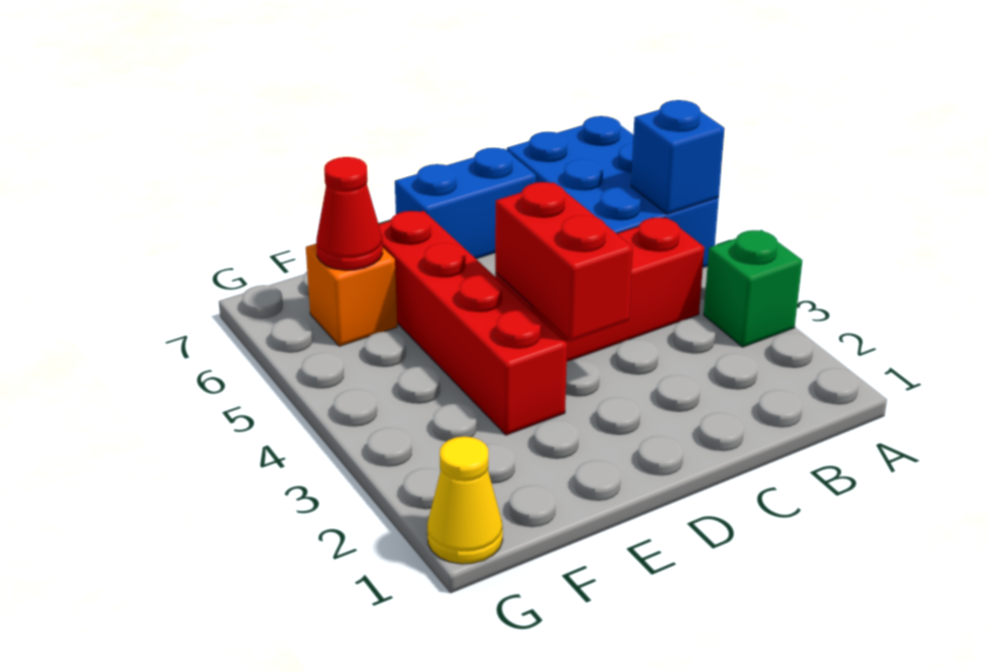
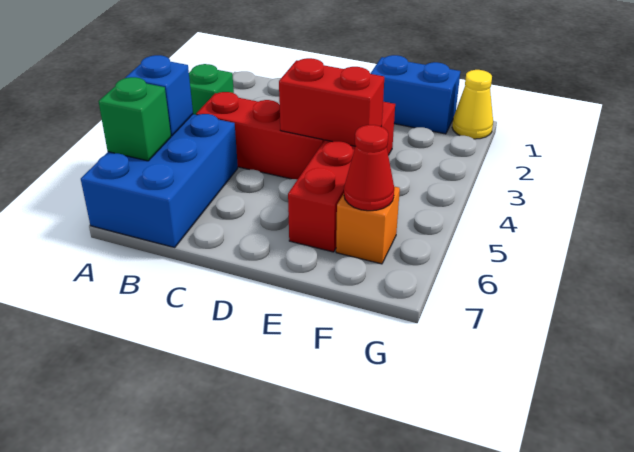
none -> green 1x1 brick [98,77,171,161]
blue 1x2 brick [395,148,536,259] -> blue 1x2 brick moved to [370,55,460,134]
red 1x2 brick [495,182,633,341] -> red 1x2 brick turned to [279,58,384,146]

